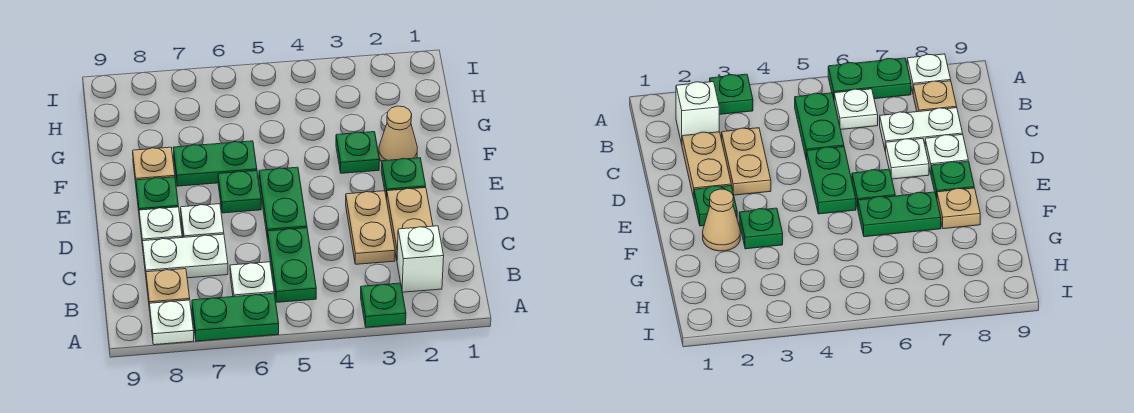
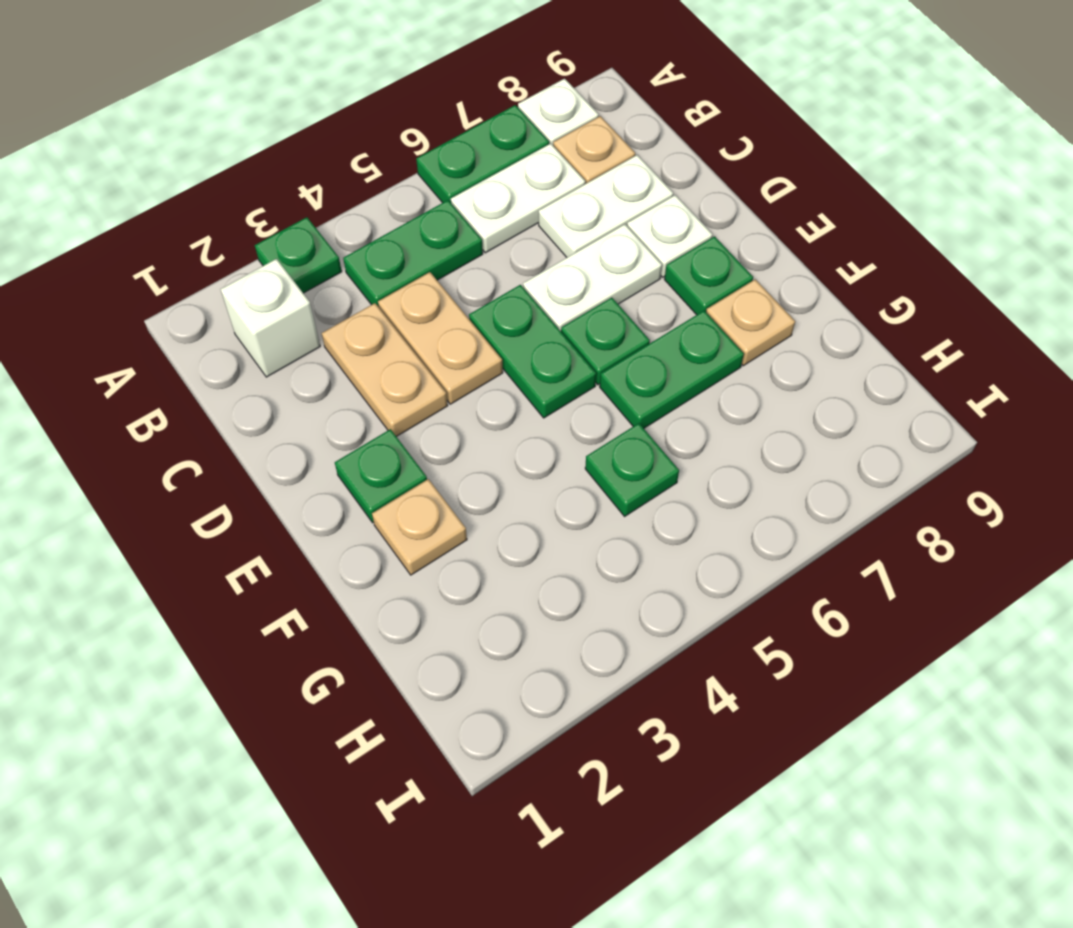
green 1x2 plate [268,228,316,302] -> green 1x2 plate turned to [343,200,483,307]
white 1x1 plate [230,262,274,297] -> white 1x2 plate [451,143,585,253]
tan 1x2 plate [387,188,433,259] -> tan 1x2 plate moved to [378,272,503,404]
white 1x1 plate [181,204,224,237] -> white 1x2 plate [523,224,662,331]
tan 1x1 cone [379,106,417,162] -> tan 1x1 plate [372,479,467,575]
green 1x1 plate [336,132,380,173] -> green 1x1 plate moved to [585,423,679,516]

